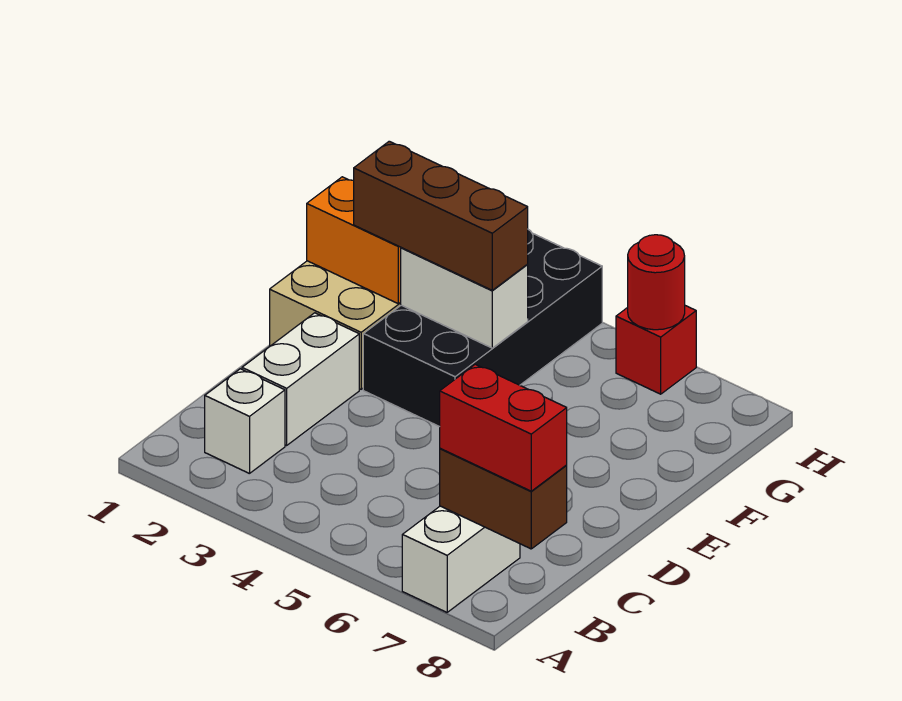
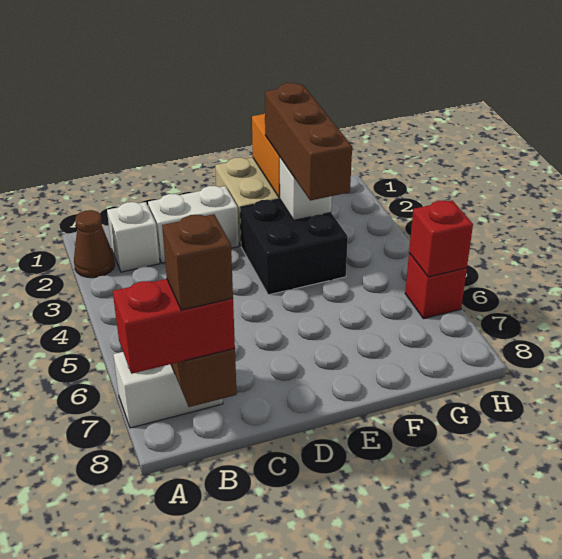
none -> brown 1x1 cone [74,210,115,278]
red 1x2 brick [440,364,567,491] -> red 1x2 brick turned to [113,279,235,374]
none -> brown 1x1 brick [162,214,233,310]
black 2x4 brick [363,230,602,427] -> black 2x2 brick [240,199,348,295]
white 1x2 brick [401,248,528,348] -> white 1x1 brick [280,158,332,220]
red 1x1 round brick [628,235,685,330] -> red 1x1 brick [409,200,473,277]

